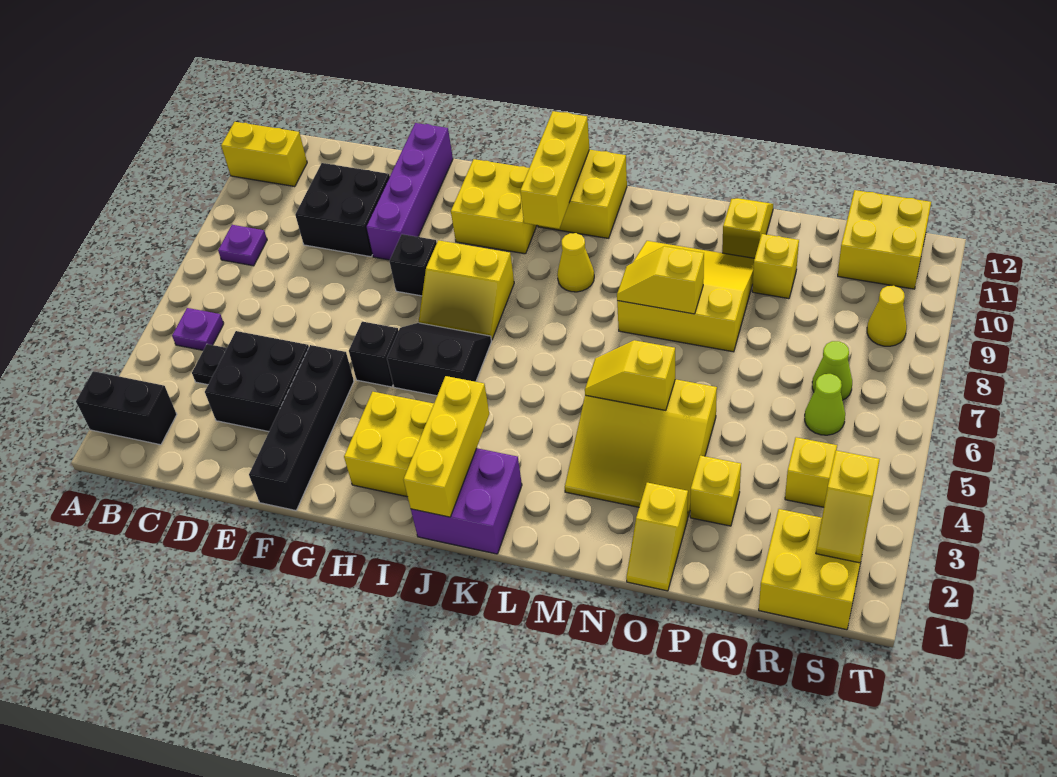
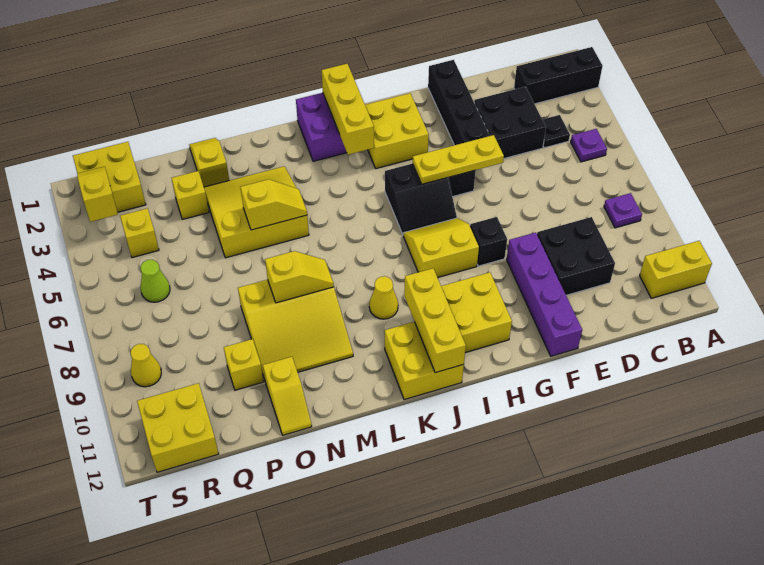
black 1x2 brick [76,371,177,445] -> black 1x3 brick [514,47,602,104]
none -> yellow 1x3 plate [412,135,504,184]
lime 1x1 cone [812,341,852,400] -> none

